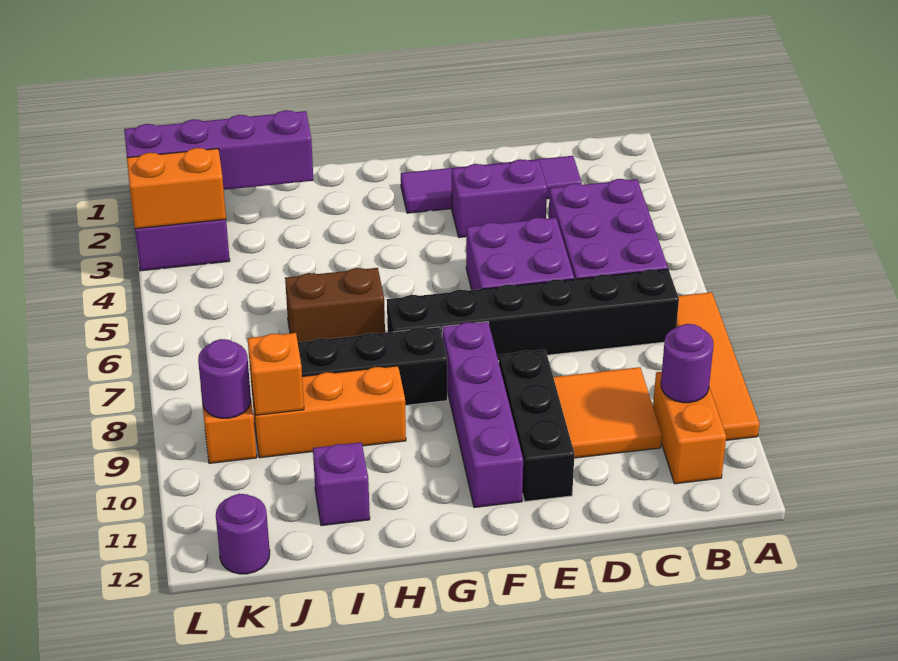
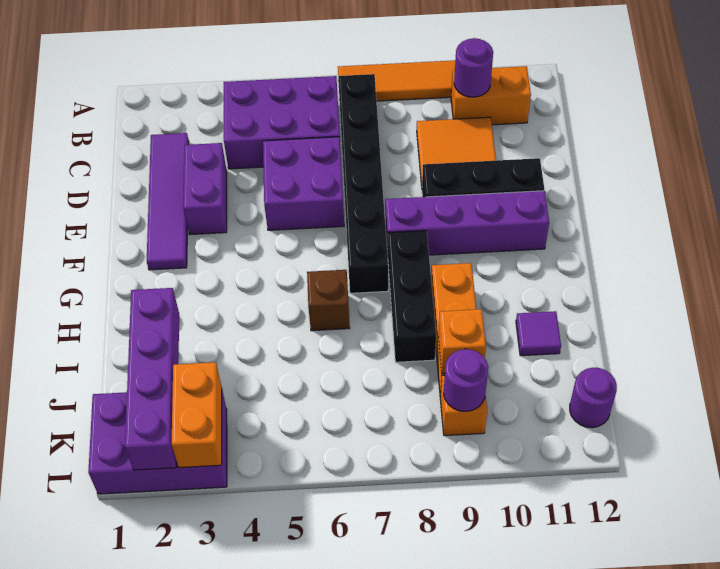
brown 1x2 brick [285,268,385,342] -> brown 1x1 brick [307,270,350,331]
purple 1x1 brick [313,442,370,526] -> purple 1x1 tile [516,311,561,356]

